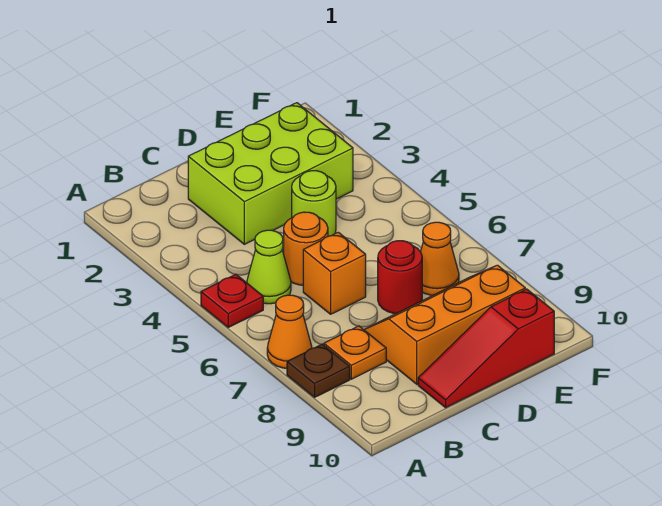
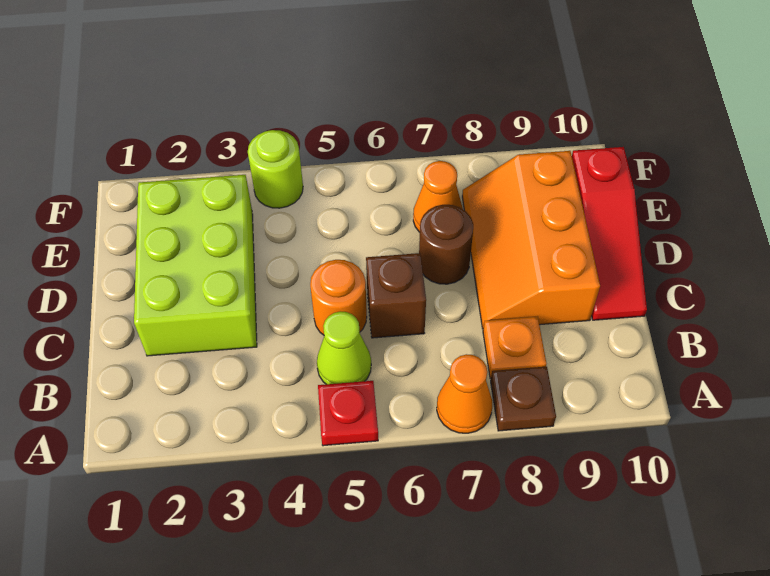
orange 1x1 brick [303,232,366,314] -> brown 1x1 brick [366,253,426,338]
lime 1x1 round brick [292,171,336,236] -> lime 1x1 round brick moved to [248,130,303,208]
red 1x1 round brick [378,241,422,314] -> brown 1x1 round brick [419,205,473,284]

